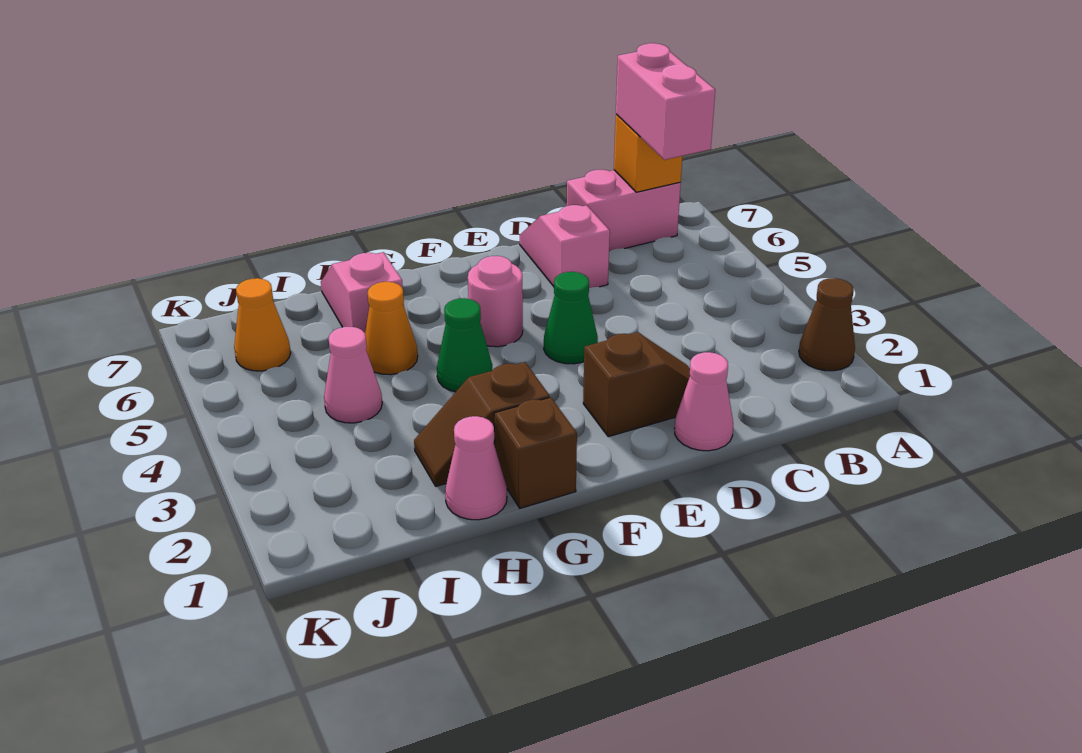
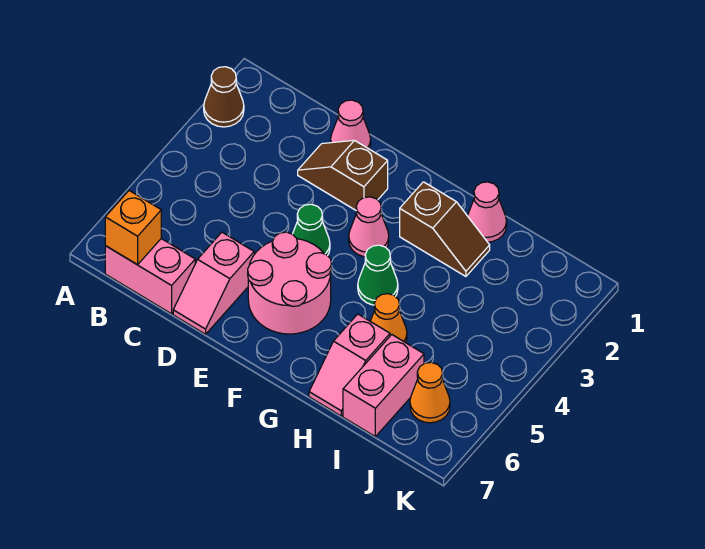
pink 1x2 brick [616,43,715,160] -> pink 1x2 brick moved to [343,335,424,436]
pink 1x1 round brick [468,256,523,347] -> pink 2x2 round brick [248,232,332,334]
brown 1x1 brick [494,397,577,508] -> none
pink 1x1 cone [324,327,382,423] -> pink 1x1 cone moved to [349,197,389,257]

